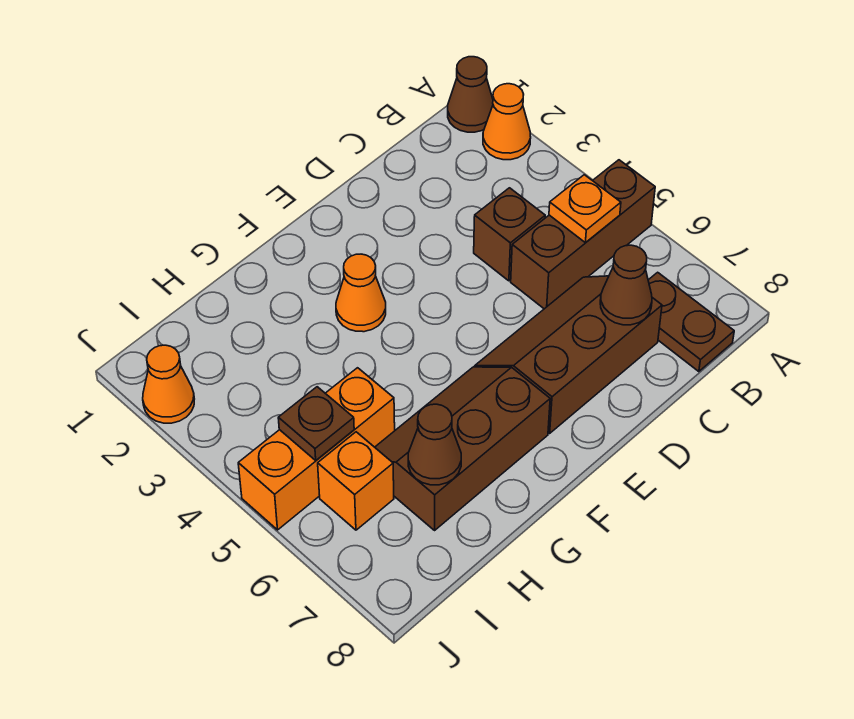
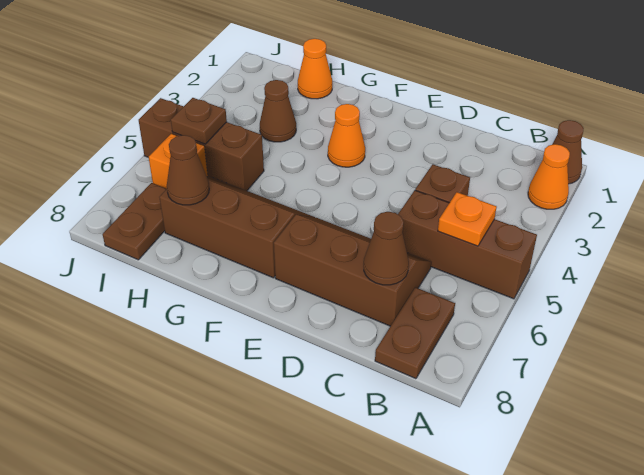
none -> brown 1x1 cone [260,80,296,142]
orange 1x3 brick [238,368,395,530] -> brown 1x3 brick [139,98,264,191]
none -> brown 1x2 plate [102,183,166,260]
orange 1x1 cone [143,345,194,423] -> orange 1x1 cone moved to [298,39,332,99]

